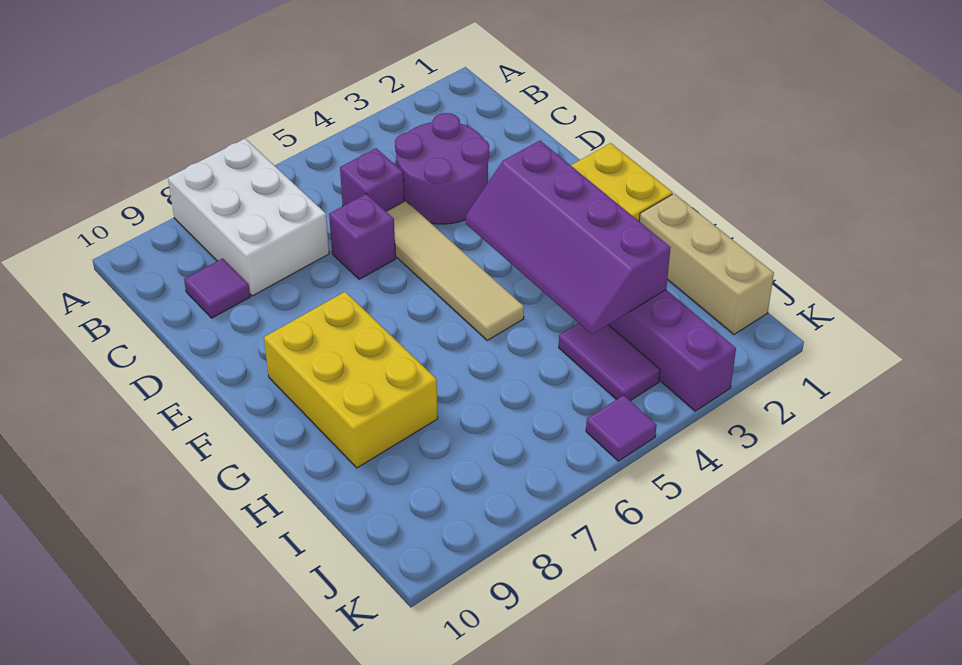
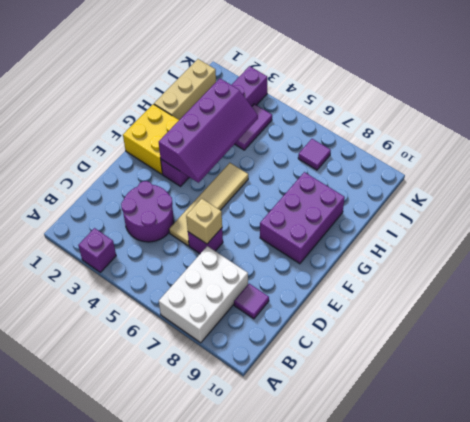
purple 1x1 brick [340,148,404,211] -> purple 1x1 brick moved to [78,228,116,272]
none -> tan 1x1 brick [186,199,222,244]
yellow 2x3 brick [264,292,438,468] -> purple 2x3 brick [260,172,345,264]
purple 1x1 tile [586,395,657,461] -> purple 1x1 tile moved to [298,139,331,170]

